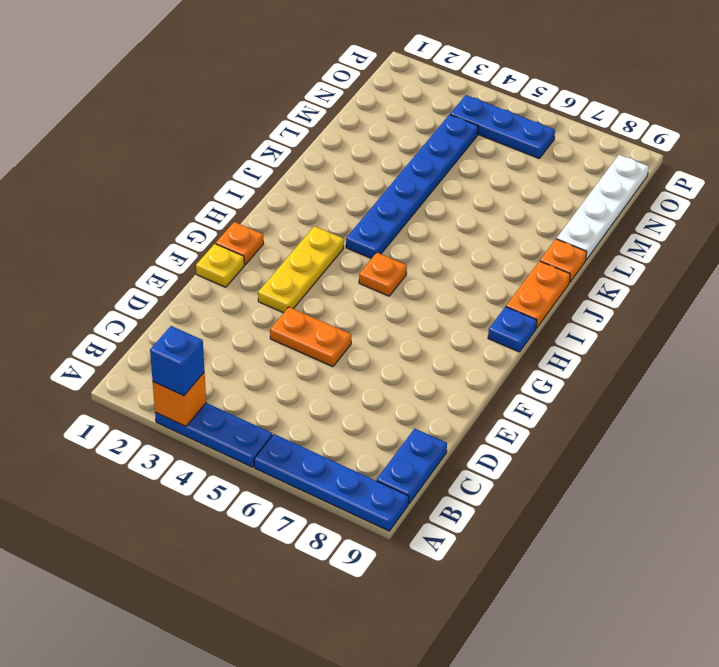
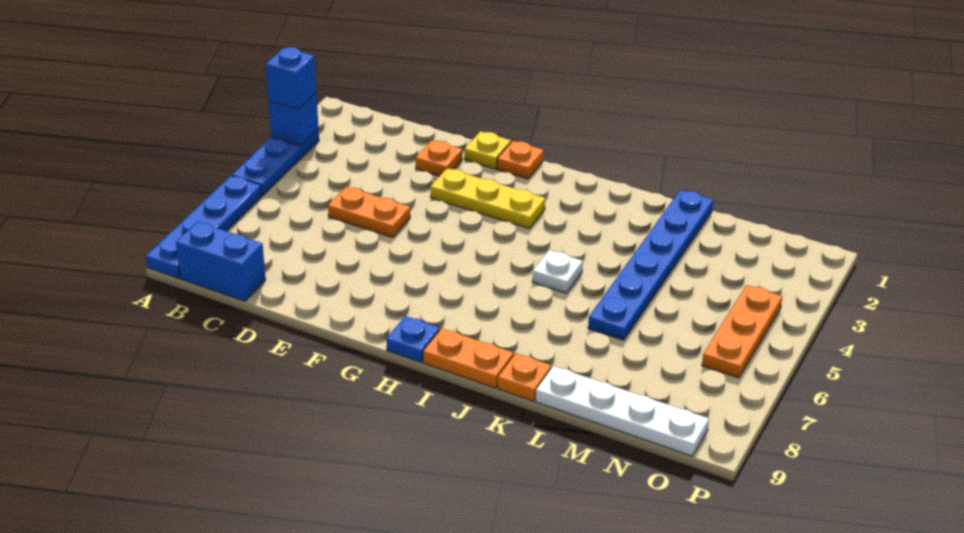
orange 1x1 brick [153,372,206,426] -> blue 1x1 brick [269,93,319,146]
blue 1x2 plate [377,429,447,504] -> blue 1x2 brick [176,222,266,301]
orange 1x2 plate [270,307,351,367] -> orange 1x2 plate turned to [328,187,410,237]
orange 1x1 plate [359,253,407,296] -> orange 1x1 plate moved to [415,140,462,176]
blue 1x6 plate [346,115,478,259] -> blue 1x6 plate turned to [588,190,713,340]
none -> white 1x1 plate [532,250,583,293]
blue 1x3 plate [450,95,555,158] -> orange 1x3 plate [702,285,782,378]

